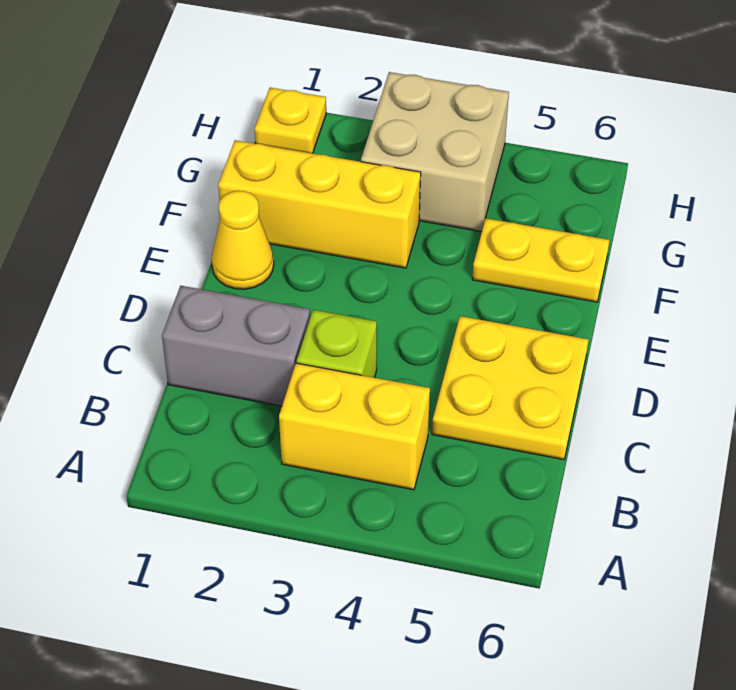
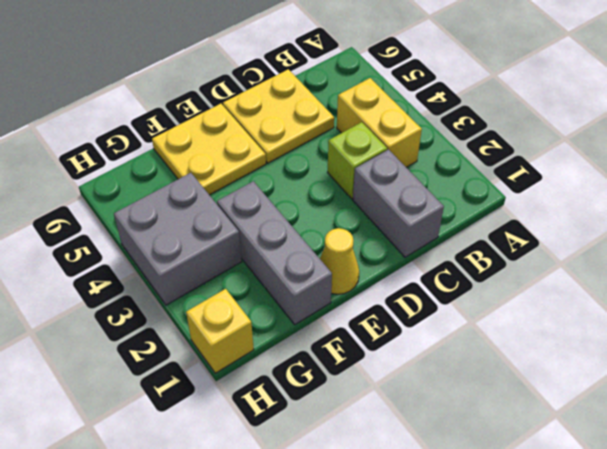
yellow 1x3 brick [218,140,421,268] -> grey 1x3 brick [217,181,332,325]
yellow 1x2 plate [472,218,609,302] -> yellow 2x2 plate [152,104,266,195]
tan 2x2 brick [361,72,509,232] -> grey 2x2 brick [114,173,242,305]
yellow 1x1 plate [255,88,326,153] -> yellow 1x1 brick [186,289,254,373]

